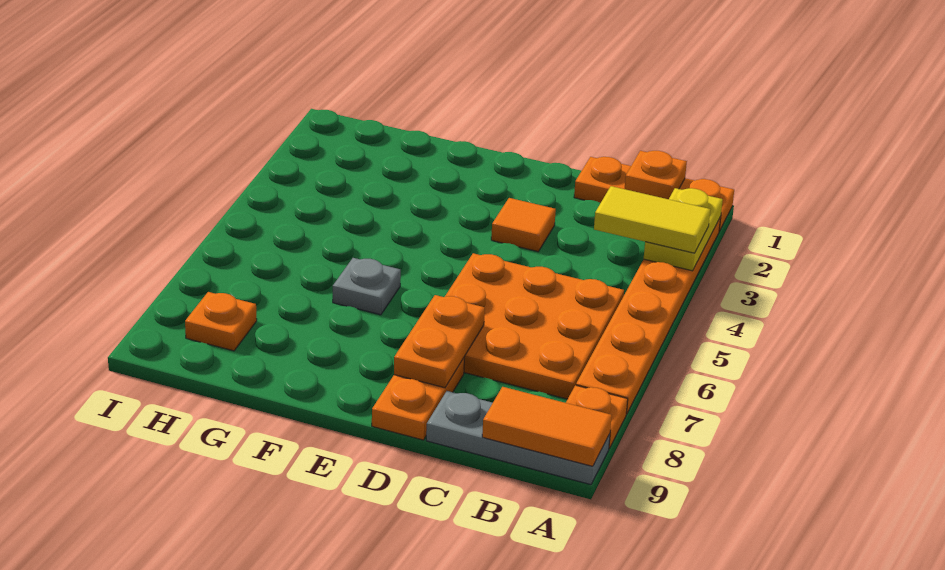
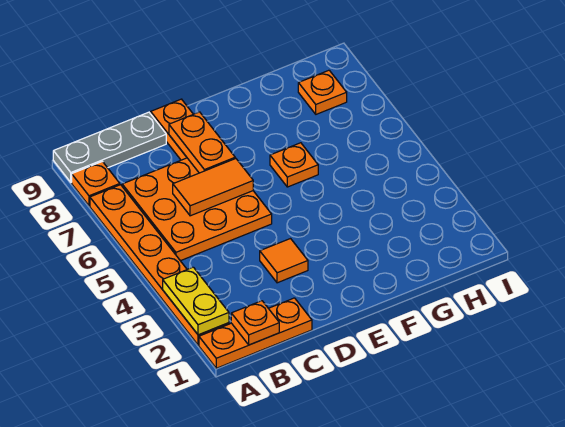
yellow 1x2 tile [594,186,710,253] -> none
orange 1x2 tile [482,387,612,466] -> orange 1x2 tile moved to [173,158,253,216]
grey 1x1 plate [333,258,401,315] -> orange 1x1 plate [270,143,318,187]

